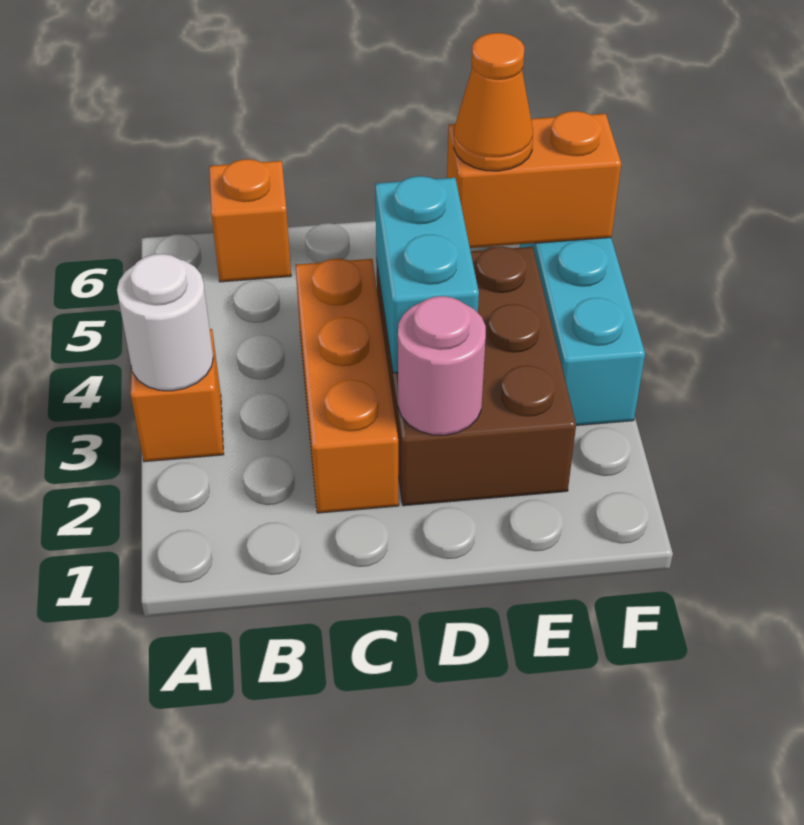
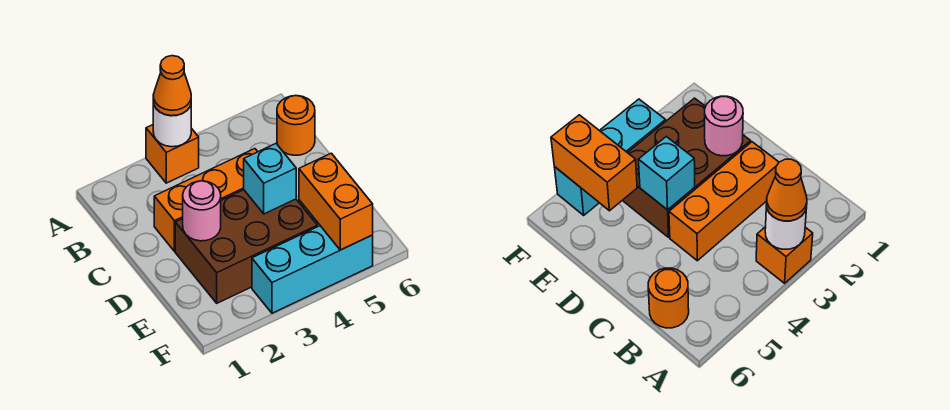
orange 1x1 brick [209,159,291,282] -> orange 1x1 round brick [277,96,315,155]
cyan 1x2 brick [375,176,479,373] -> cyan 1x1 brick [244,144,296,214]
orange 1x1 cone [454,33,533,171] -> orange 1x1 cone moved to [153,56,191,116]

